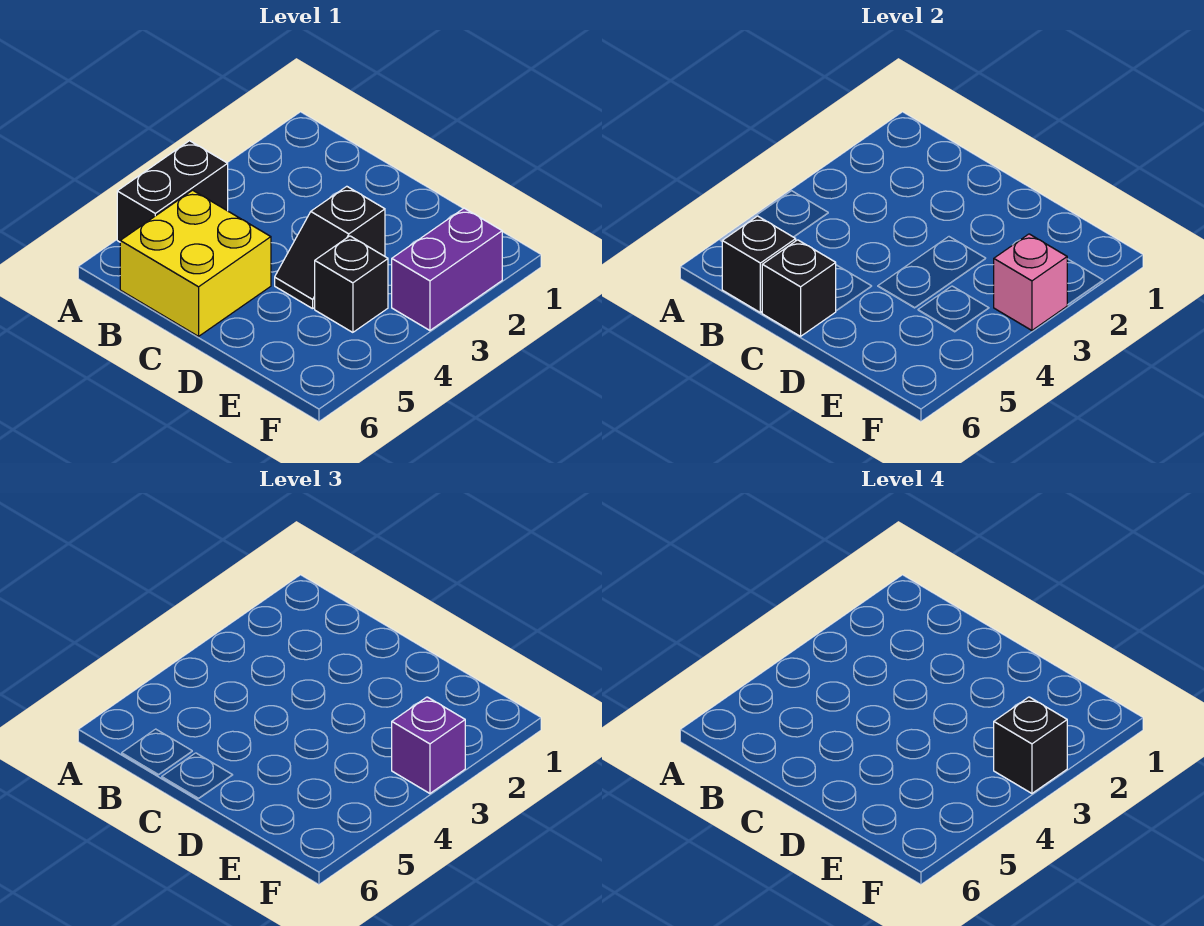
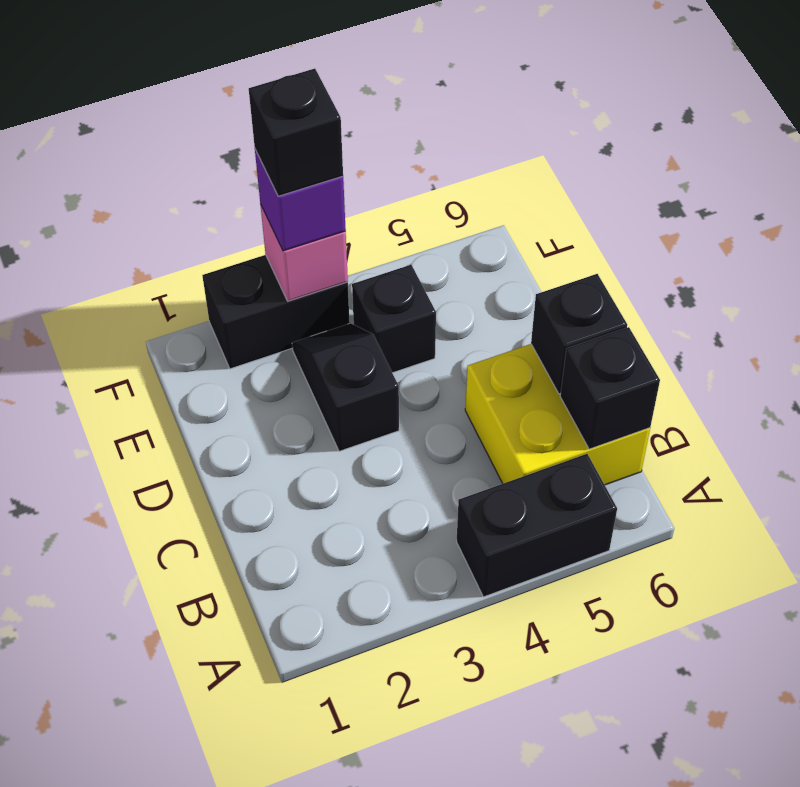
black 1x2 slope [275,186,385,309] -> black 1x2 slope turned to [292,323,399,451]
purple 1x2 brick [392,208,502,330] -> black 1x2 brick [202,255,350,369]

